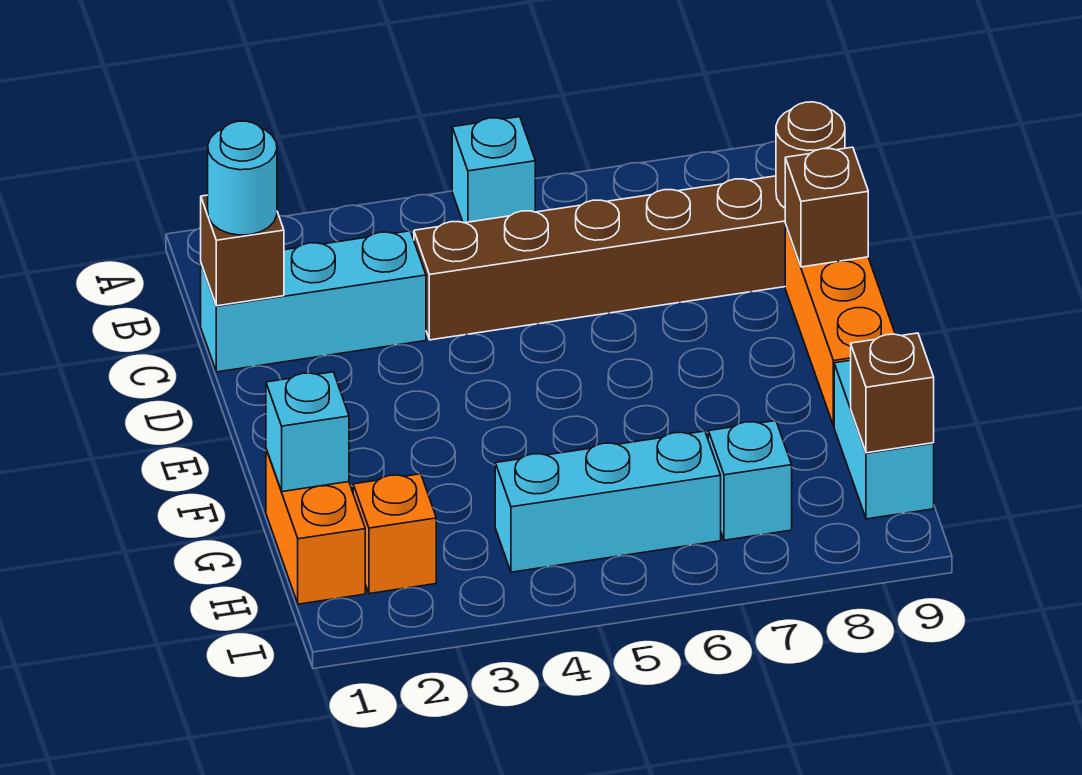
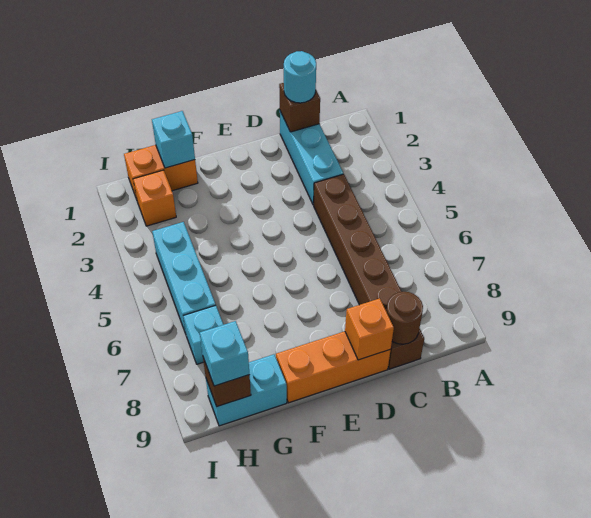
cyan 1x1 brick [452,117,535,223] -> cyan 1x1 brick moved to [200,321,249,386]
brown 1x1 brick [785,147,868,267] -> orange 1x1 brick [345,298,394,360]

